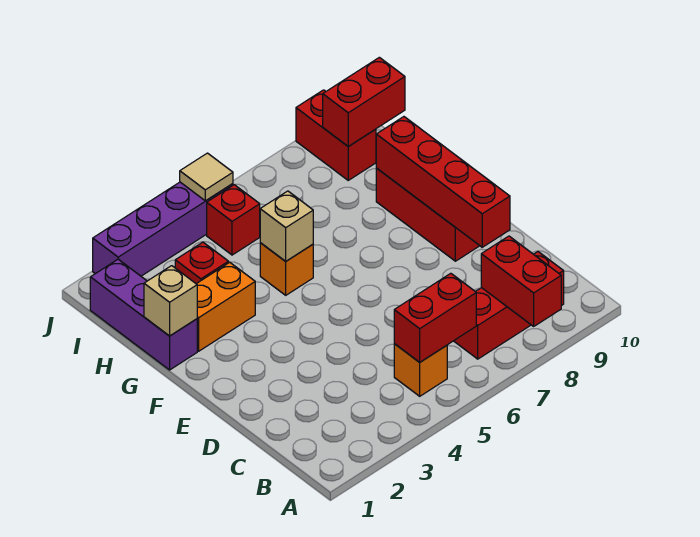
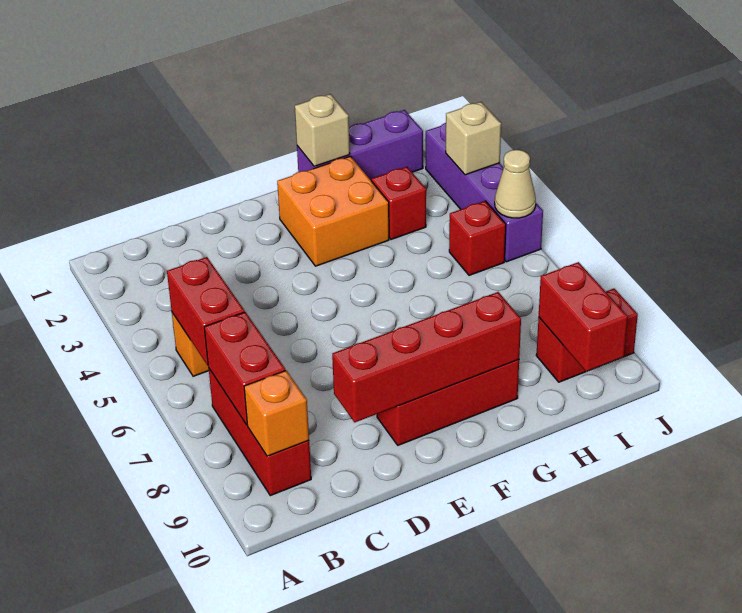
red 1x2 brick [481,236,561,326] -> red 1x2 brick turned to [204,312,285,425]
orange 1x2 brick [197,262,255,351] -> orange 2x2 brick [277,156,389,266]
orange 1x1 brick [260,243,313,295] -> orange 1x1 brick moved to [244,371,309,456]
tan 1x1 brick [260,191,313,261] -> tan 1x1 brick moved to [446,102,501,175]
tan 1x1 tile [180,153,233,201] -> tan 1x1 cone [495,150,536,218]

